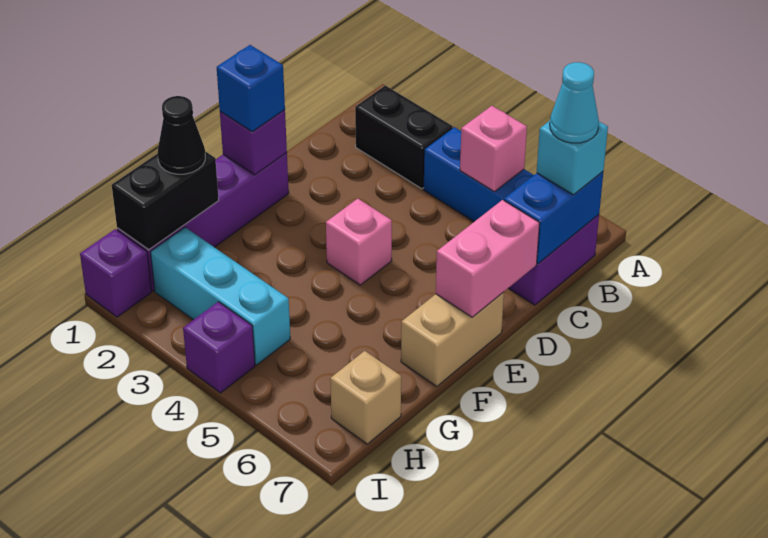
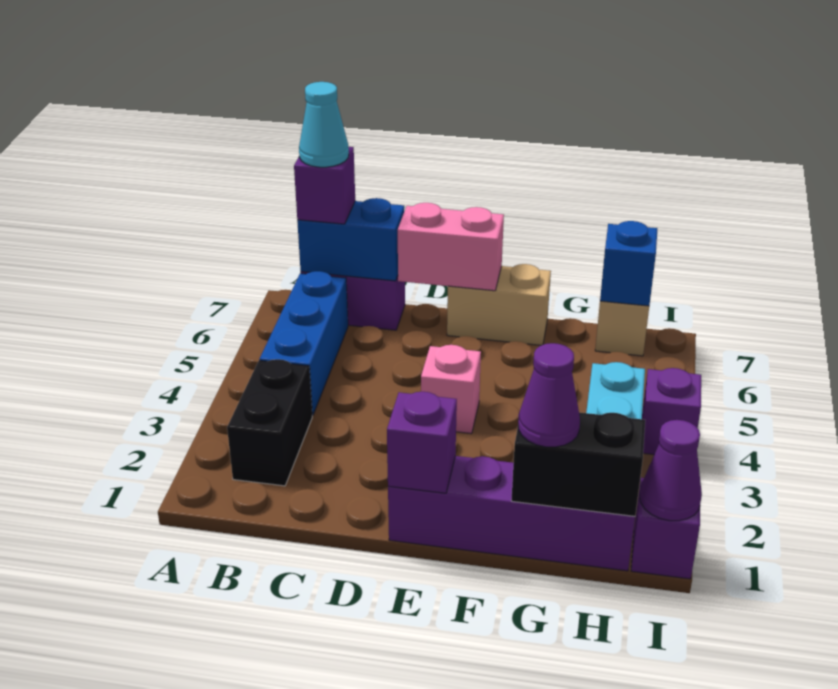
pink 1x1 brick [460,106,527,192] -> none
cyan 1x1 brick [537,121,608,195] -> purple 1x1 brick [294,147,355,224]
blue 1x1 brick [217,45,285,132] -> blue 1x1 brick moved to [600,221,657,306]
black 1x1 cone [158,96,205,174] -> purple 1x1 cone [518,343,580,447]
none -> purple 1x1 cone [640,420,702,521]

